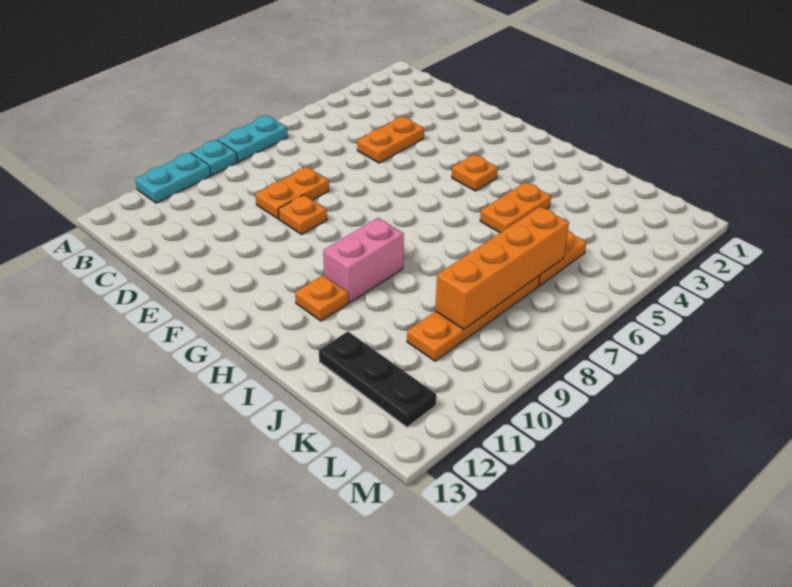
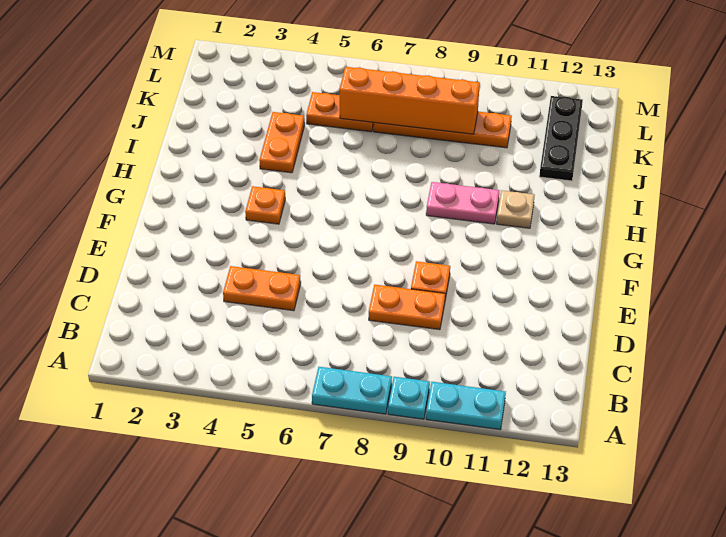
pink 1x2 brick [323,218,404,302] -> pink 1x2 plate [426,182,500,224]
orange 1x1 plate [295,275,348,321] -> tan 1x1 plate [497,191,535,228]
orange 1x2 plate [480,182,551,233] -> orange 1x2 plate turned to [259,112,305,173]

